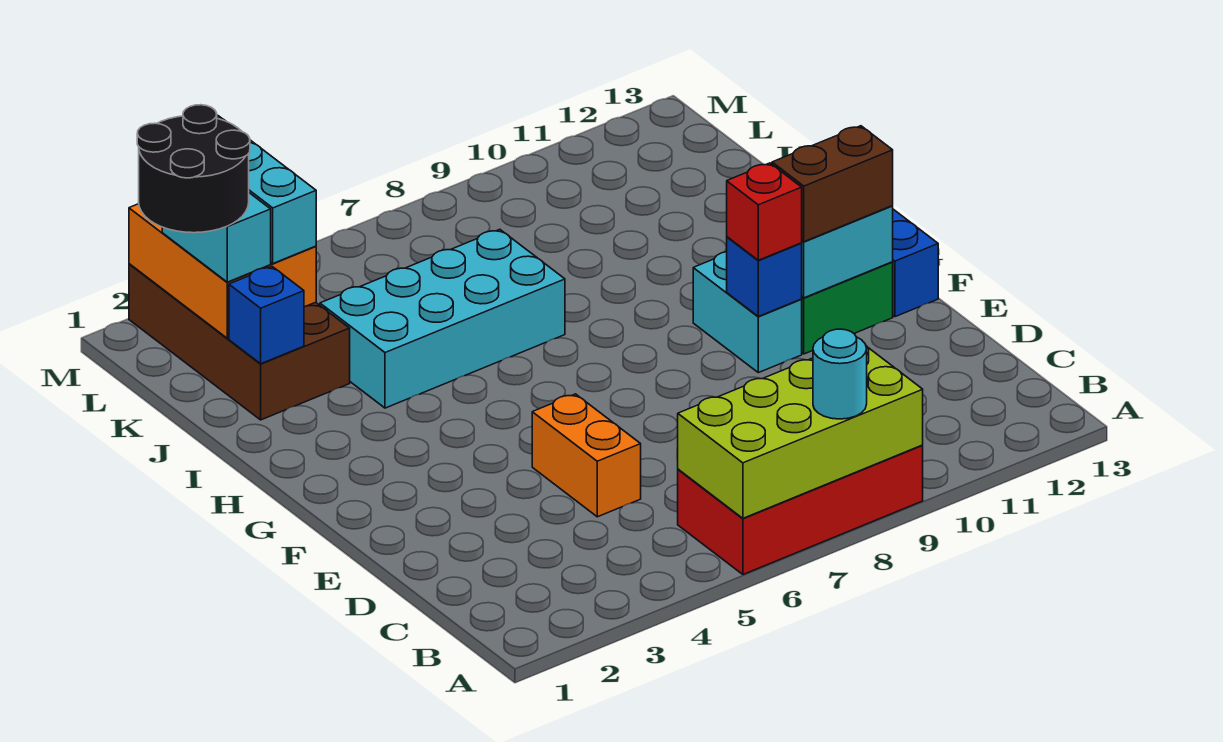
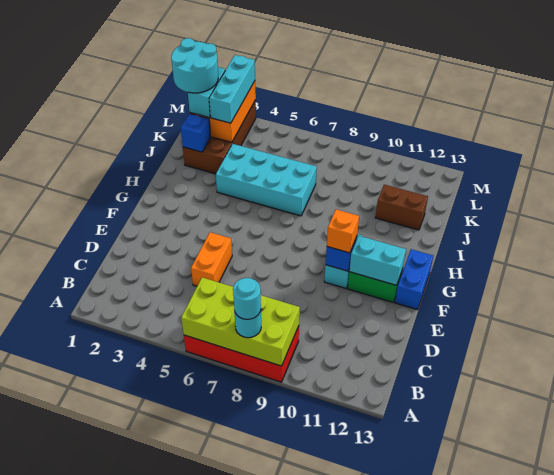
none -> cyan 1x1 round brick [233,278,261,319]
red 1x1 brick [727,163,802,260] -> orange 1x1 brick [327,209,359,253]
brown 1x2 brick [772,126,893,242] -> brown 1x2 brick moved to [375,185,428,230]
black 2x2 round brick [137,105,250,233] -> cyan 2x2 round brick [171,38,218,93]

